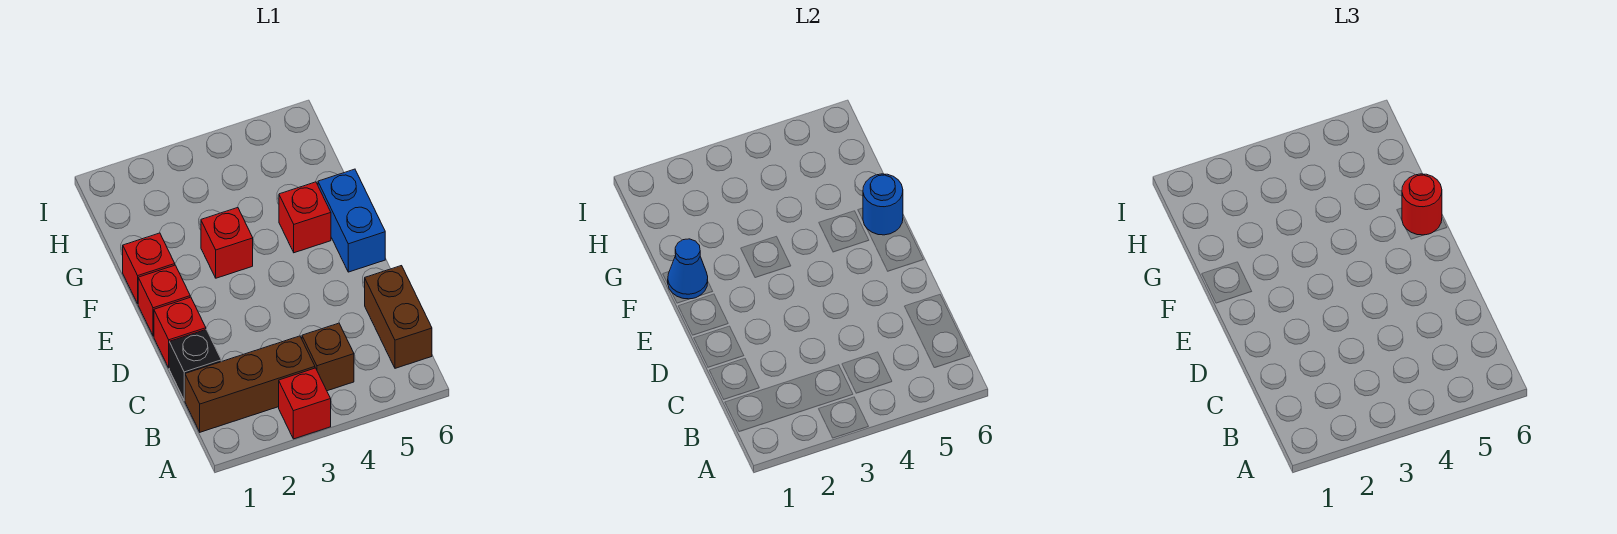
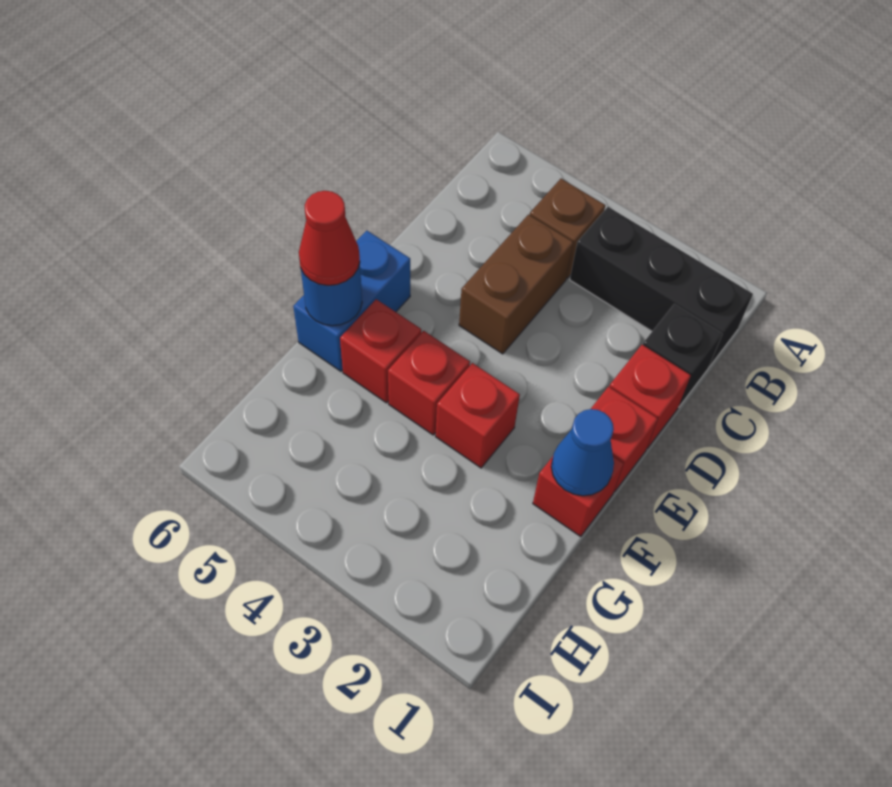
red 1x1 brick [279,368,331,439] -> red 1x1 brick moved to [388,331,470,435]
brown 1x3 brick [185,336,315,432] -> black 1x3 brick [570,207,753,367]
brown 1x2 brick [365,266,432,368] -> brown 1x2 brick moved to [459,215,573,354]
red 1x1 round brick [1402,174,1442,235] -> red 1x1 cone [299,191,360,285]

